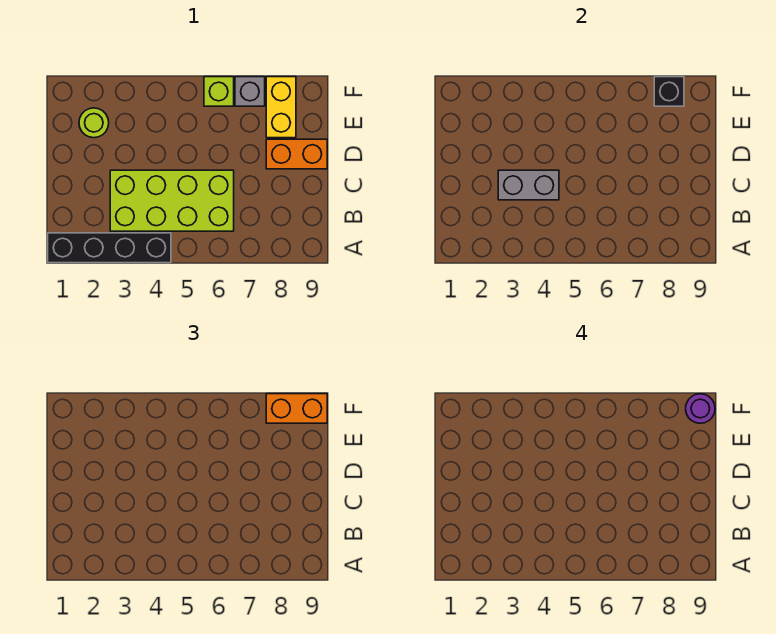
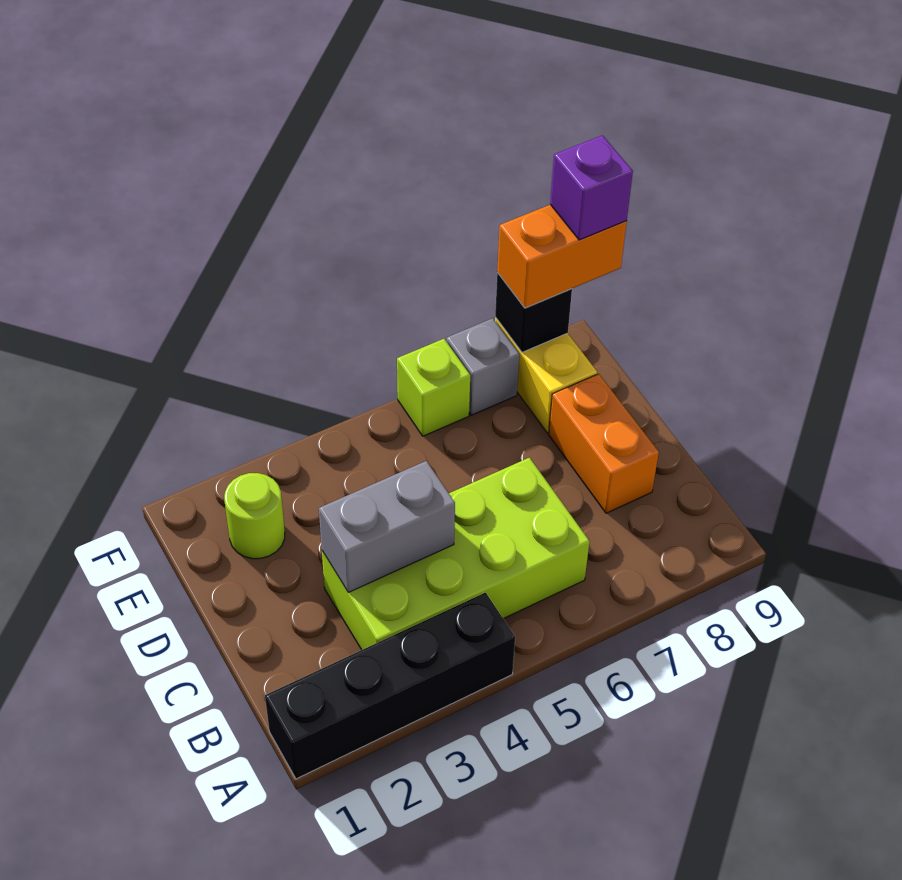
orange 1x2 brick [266,139,327,169] -> orange 1x2 brick turned to [549,374,659,513]
purple 1x1 round brick [686,394,715,423] -> purple 1x1 brick [550,135,633,240]

